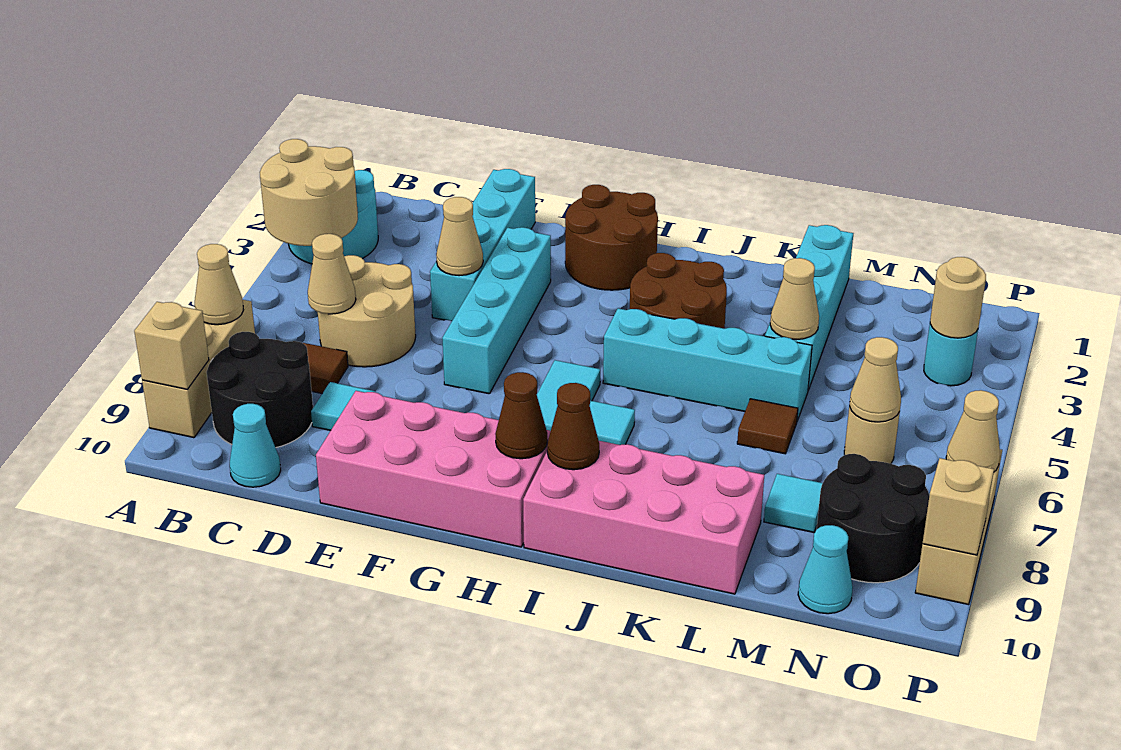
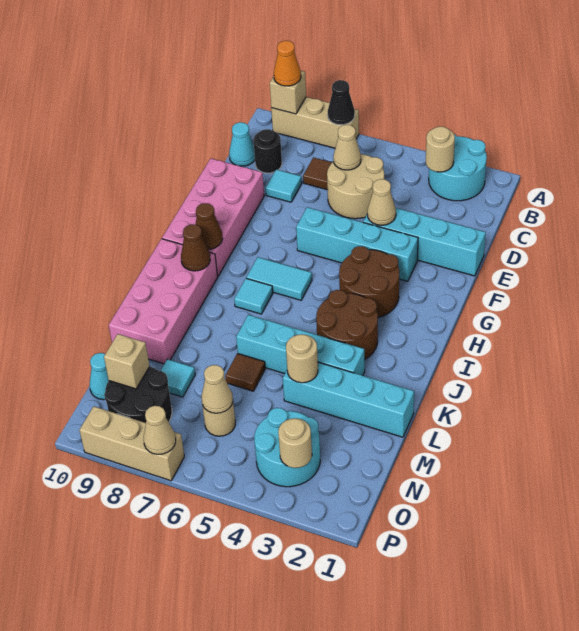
tan 2x2 round brick [260,139,358,246] -> tan 1x1 round brick [426,127,455,172]
tan 1x1 cone [195,244,243,325] -> black 1x1 cone [328,80,355,125]
none -> orange 1x1 cone [274,41,301,86]
black 2x2 round brick [207,332,313,448] -> black 1x1 round brick [253,129,282,173]
brown 2x2 round brick [565,185,658,290] -> brown 2x2 round brick moved to [339,246,399,317]
cyan 1x4 brick [603,308,812,421] -> cyan 1x4 brick turned to [236,315,365,375]
tan 1x1 cone [770,258,819,340] -> tan 1x1 round brick [286,334,318,383]
cyan 1x1 round brick [924,324,978,386] -> cyan 2x2 round brick [254,408,320,487]
tan 1x1 brick [923,458,994,555] -> tan 1x1 brick moved to [104,334,150,389]

